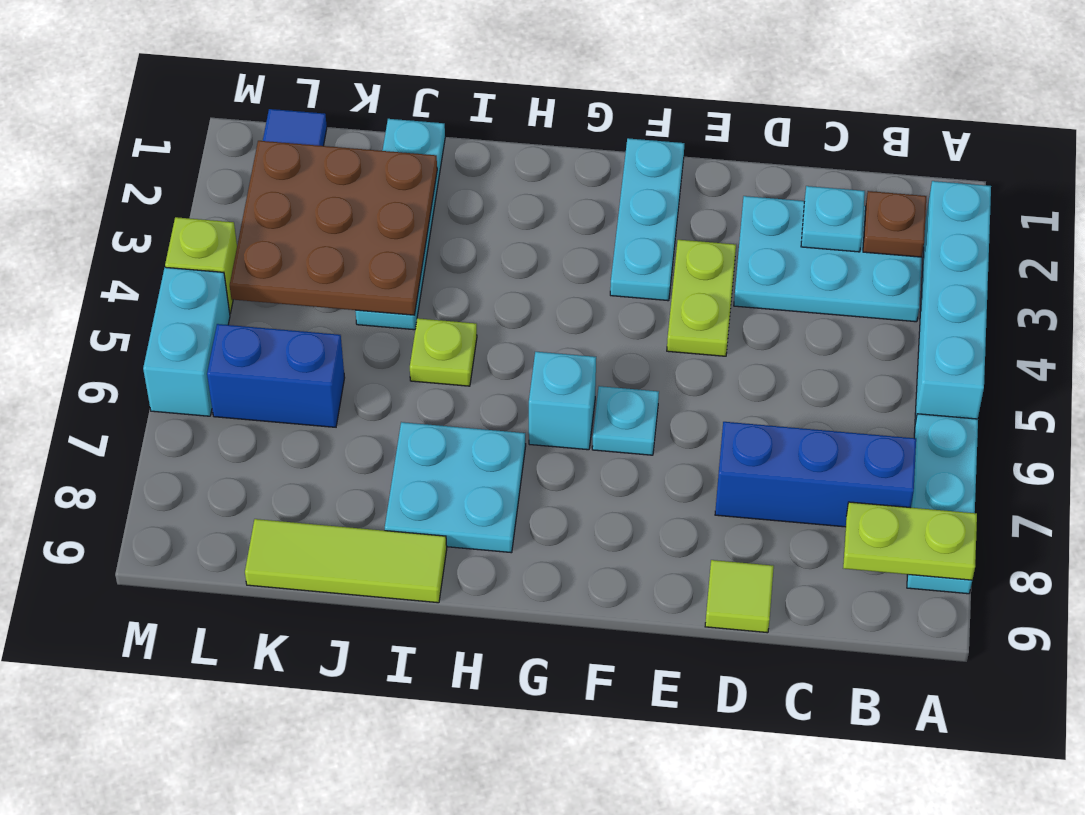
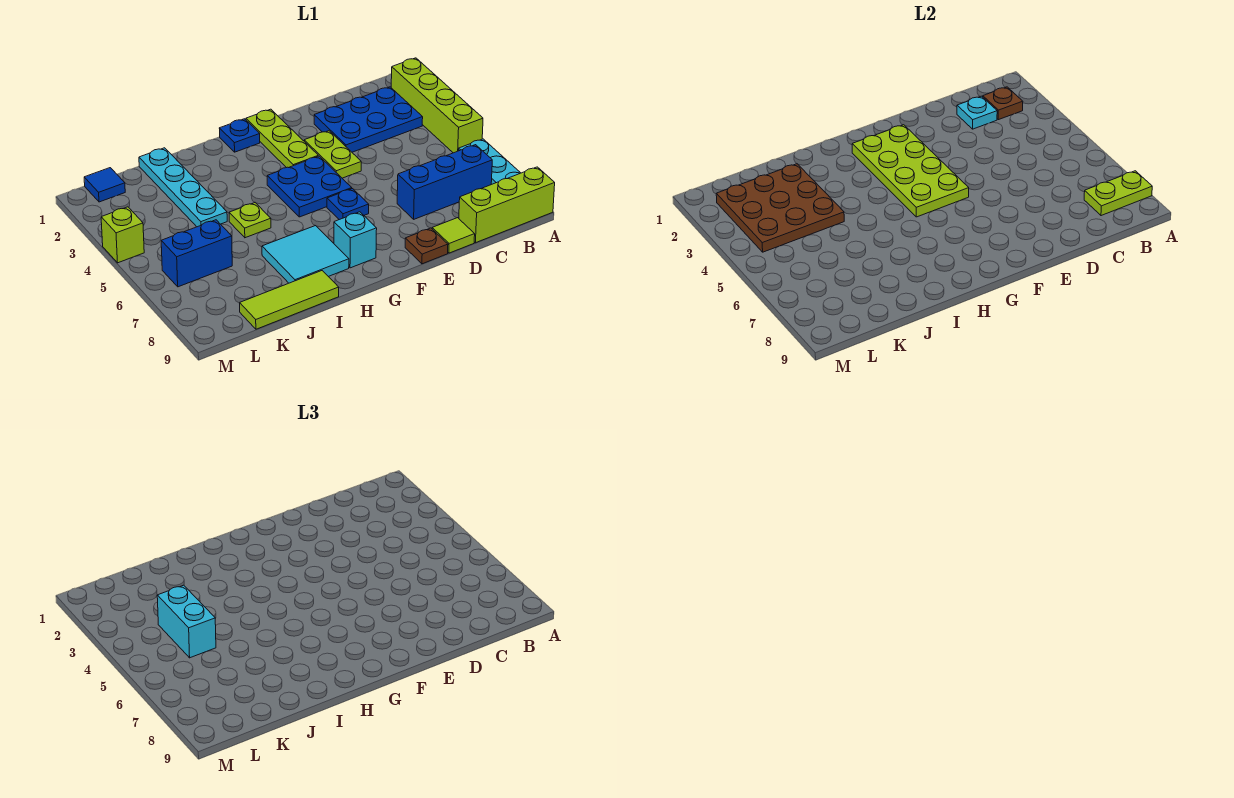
cyan 1x4 brick [915,181,991,423] -> lime 1x4 brick [391,58,483,153]
none -> lime 1x3 brick [459,167,555,243]
cyan 2x3 plate [734,196,922,322] -> blue 2x3 plate [314,87,423,152]
none -> brown 1x1 plate [405,228,448,264]
cyan 1x3 plate [610,138,684,301] -> lime 1x3 plate [246,109,318,168]
none -> lime 2x4 plate [852,125,969,217]
none -> blue 2x2 plate [267,156,352,217]
cyan 1x1 plate [592,386,659,455] -> blue 1x1 plate [327,189,369,220]
none -> blue 1x1 plate [219,119,260,152]
cyan 1x1 brick [529,352,596,450] -> cyan 1x1 brick moved to [334,212,377,268]
cyan 2x2 plate [385,422,526,553] -> cyan 2x2 tile [262,226,349,283]
cyan 1x2 brick [143,267,230,416] -> cyan 1x2 brick moved to [157,585,216,658]

